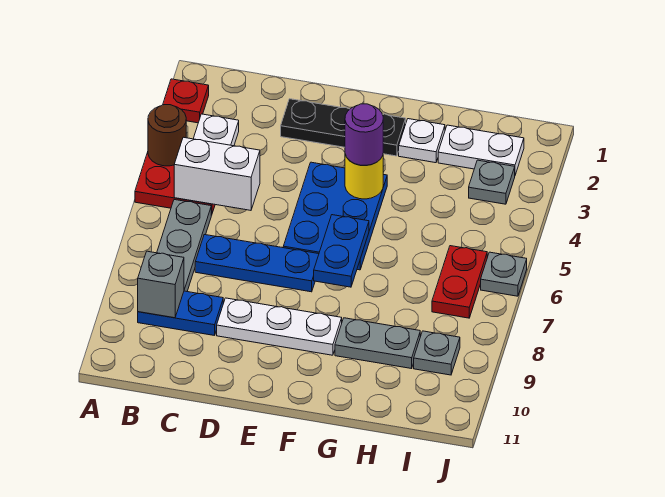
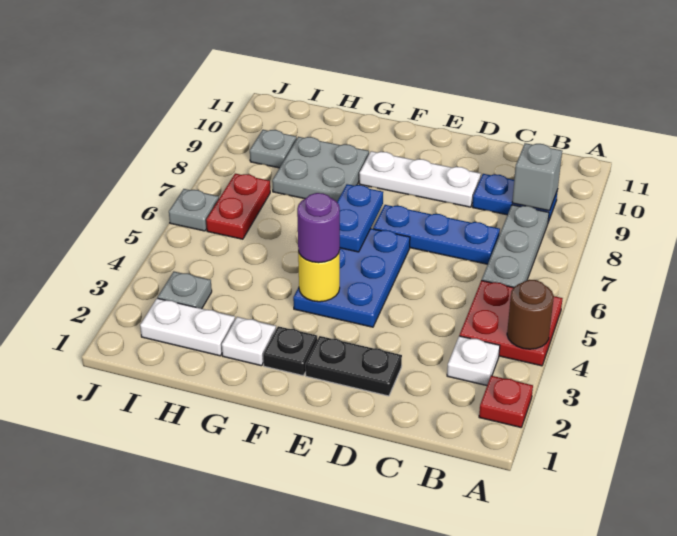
white 1x2 brick [174,137,260,210] -> none
grey 1x2 plate [335,318,420,369] -> grey 2x2 plate [272,137,369,202]

